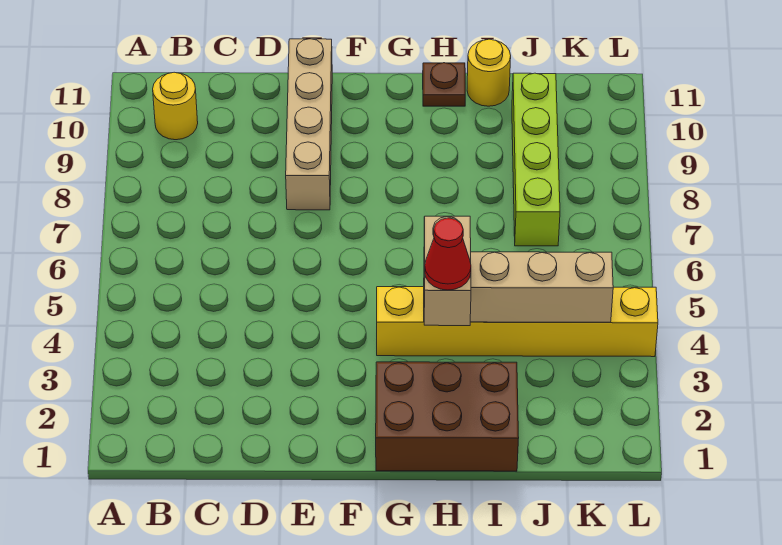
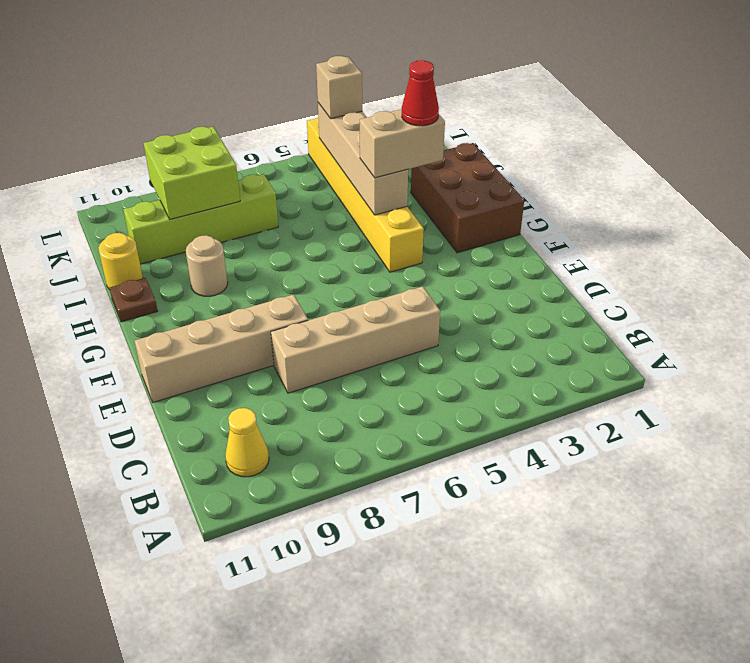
yellow 1x1 round brick [153,72,198,140] -> yellow 1x1 cone [225,408,269,477]
none -> tan 1x4 brick [271,286,440,393]
none -> tan 1x1 round brick [186,235,228,296]
none -> lime 2x2 brick [144,127,240,219]
none -> tan 1x1 brick [316,56,362,119]

